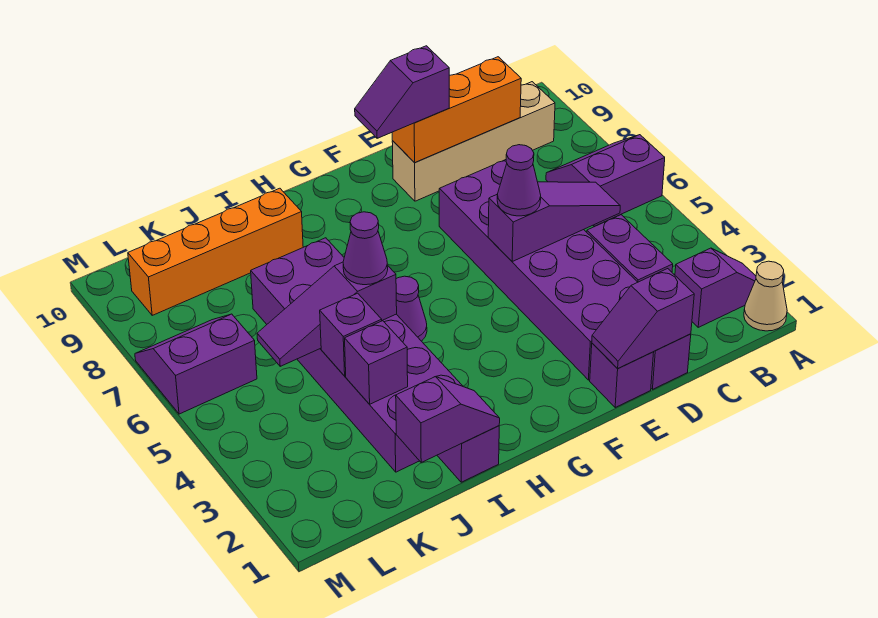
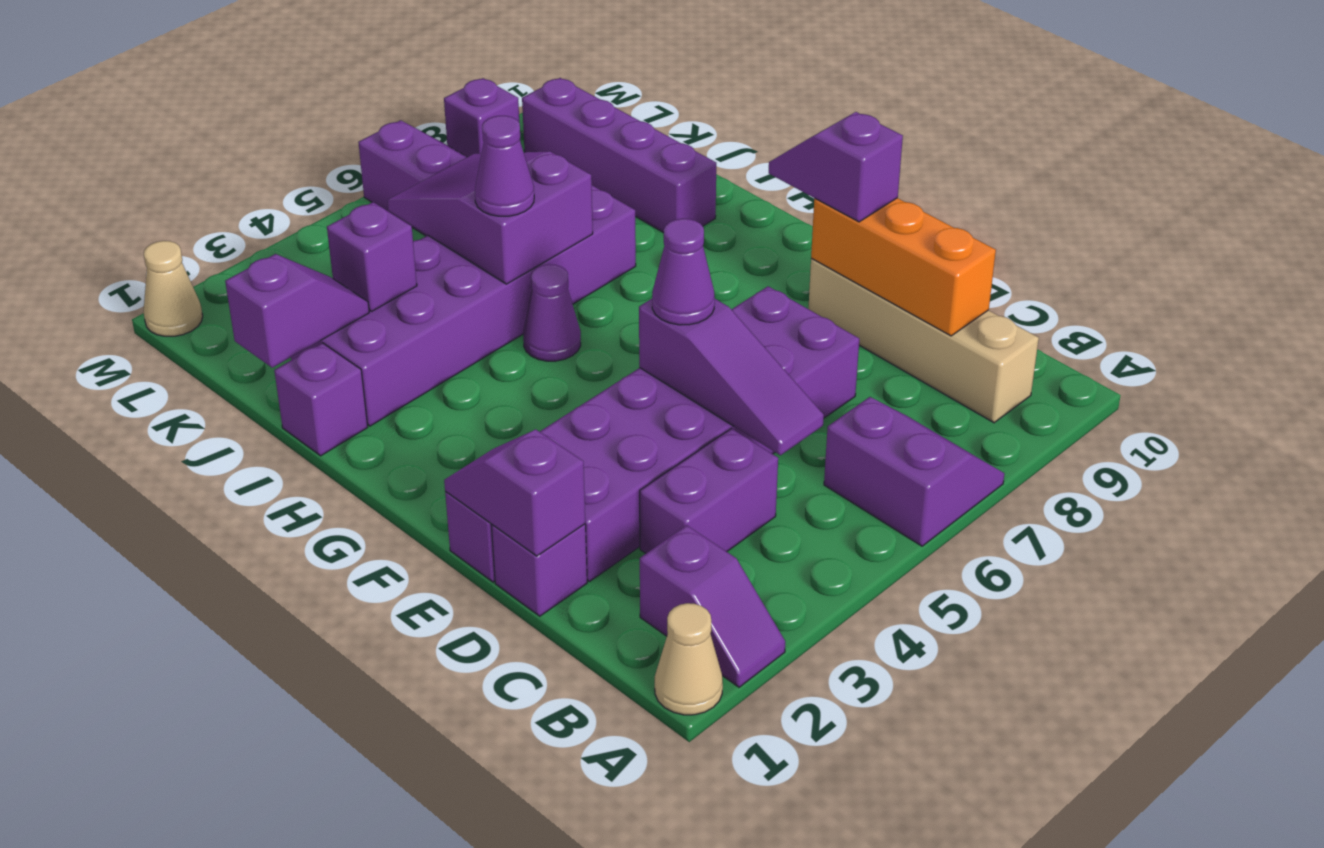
purple 1x2 slope [396,377,500,462] -> purple 1x2 slope turned to [225,254,369,368]
purple 1x3 slope [257,262,397,366] -> purple 2x3 slope [387,152,593,284]
orange 1x4 brick [128,188,303,315] -> purple 1x4 brick [522,78,716,233]
purple 1x1 brick [320,293,382,376] -> purple 1x1 brick moved to [444,78,519,157]
none -> tan 1x1 cone [143,241,203,336]

